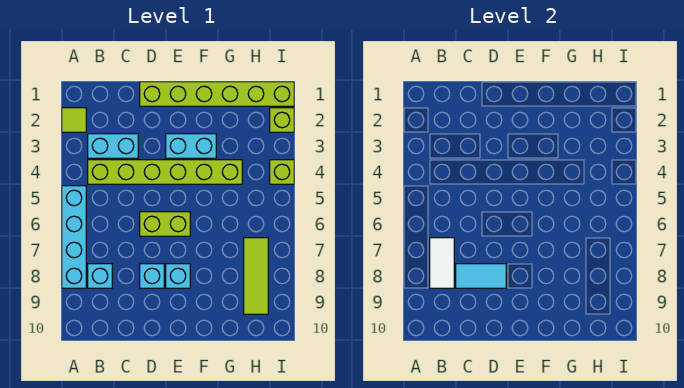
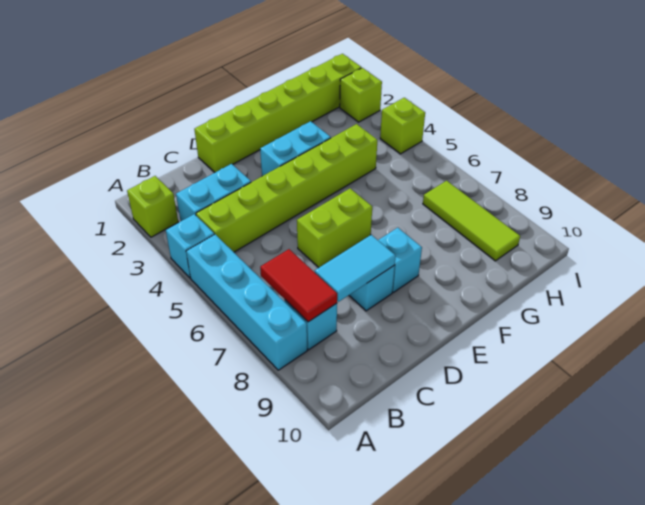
lime 1x1 tile [62,108,86,132] -> lime 1x1 brick [127,176,178,237]
none -> cyan 1x1 brick [166,214,214,278]
white 1x2 tile [430,238,454,288] -> red 1x2 tile [260,249,337,322]

